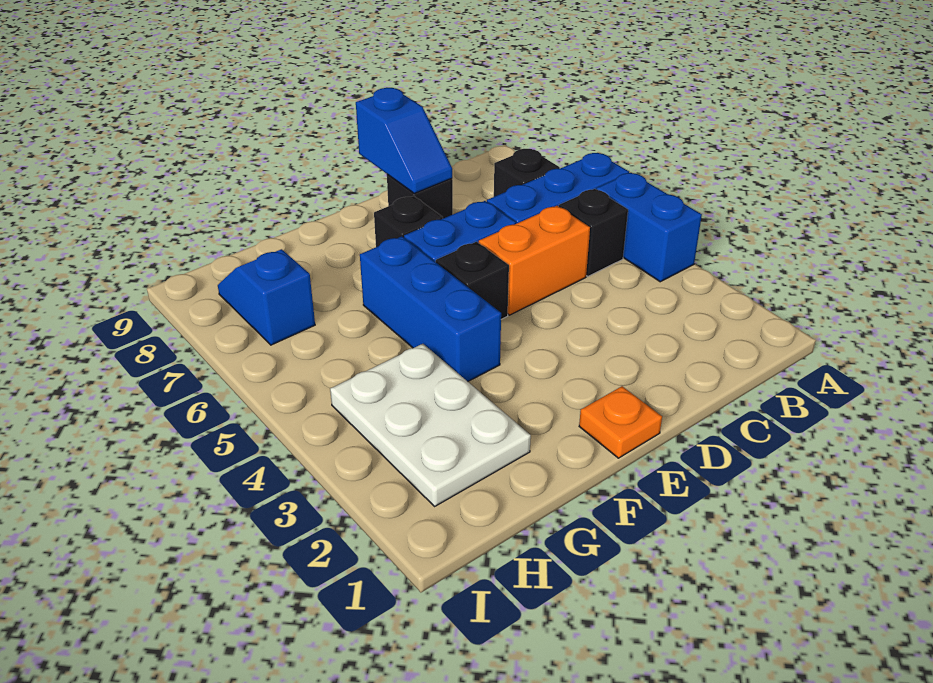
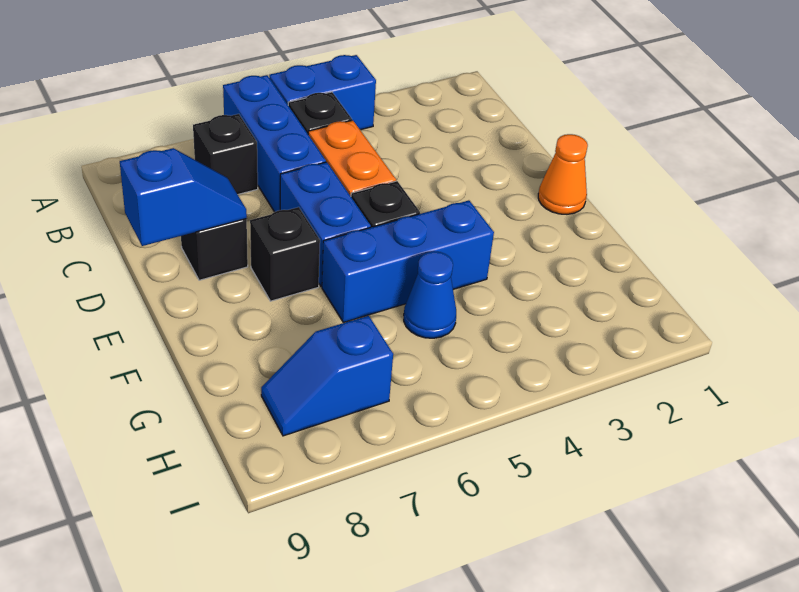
orange 1x1 plate [579,386,662,458] -> orange 1x1 cone [538,134,588,214]
white 2x3 plate [330,344,531,506] -> none
none -> blue 1x1 cone [404,251,456,338]

